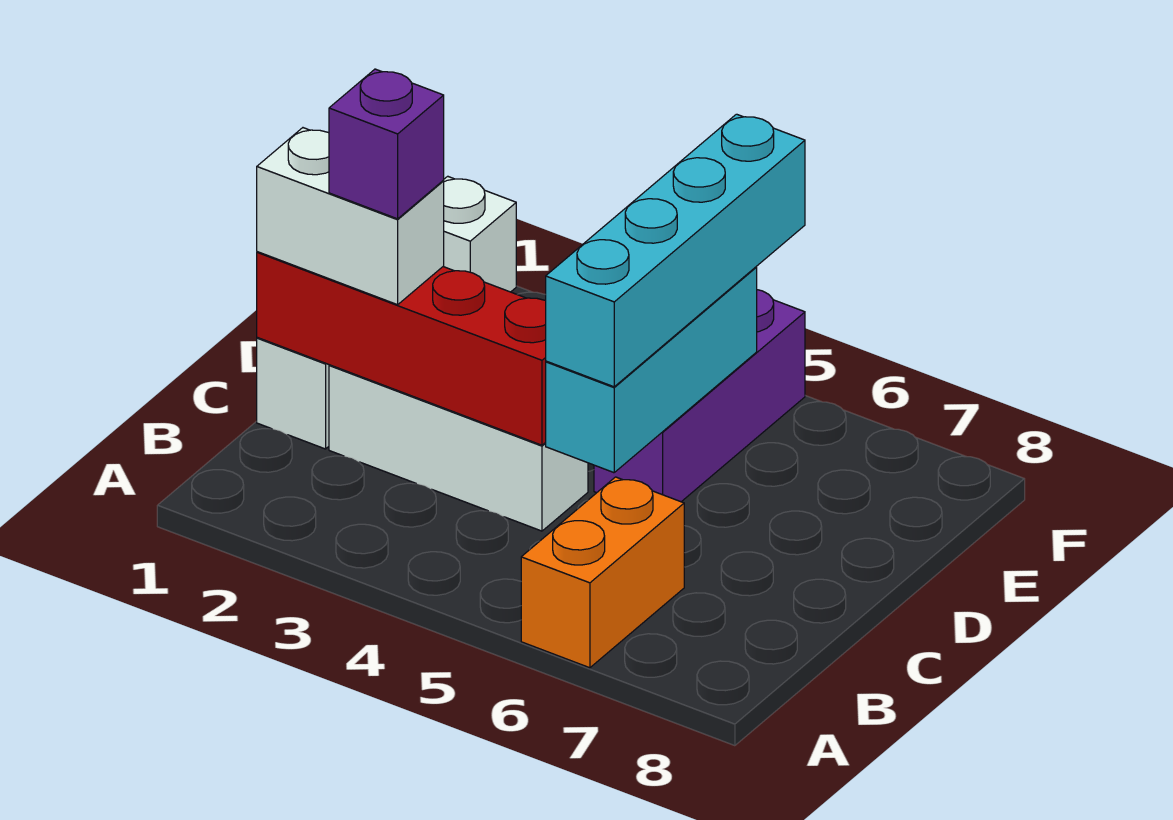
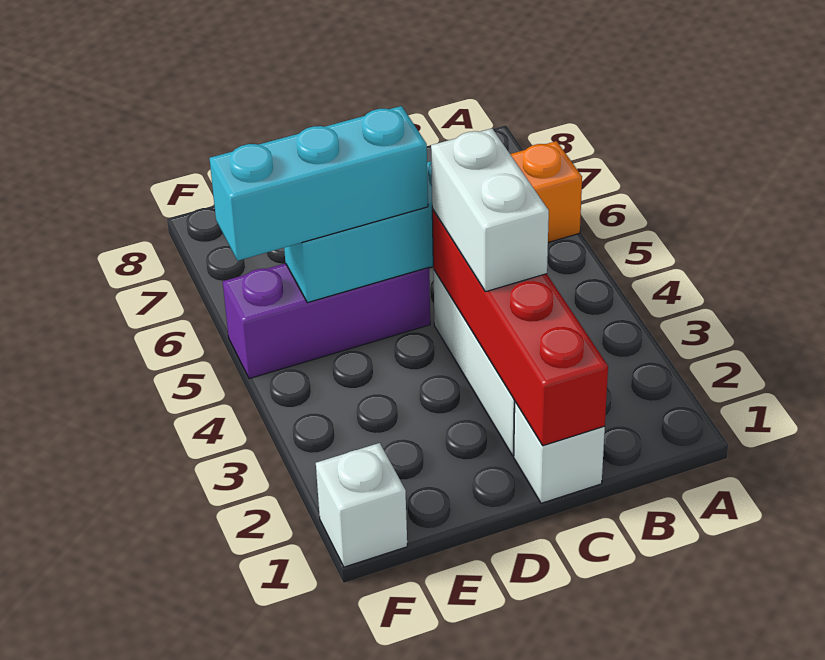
white 1x2 brick [257,128,444,305] -> white 1x2 brick moved to [431,129,549,292]
purple 1x1 brick [329,69,444,219] -> none
cyan 1x4 brick [546,114,805,387] -> cyan 1x3 brick [210,106,428,261]

